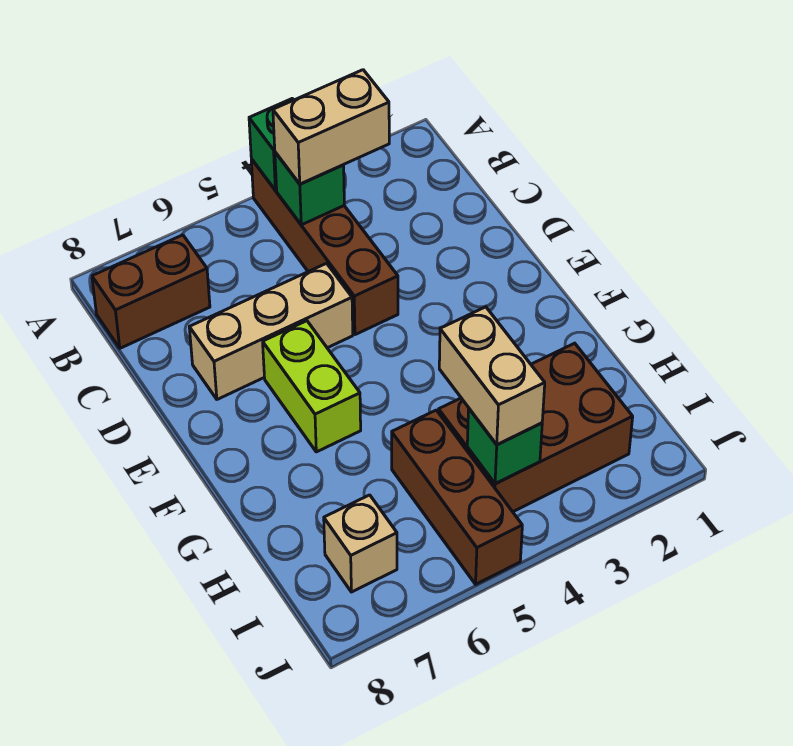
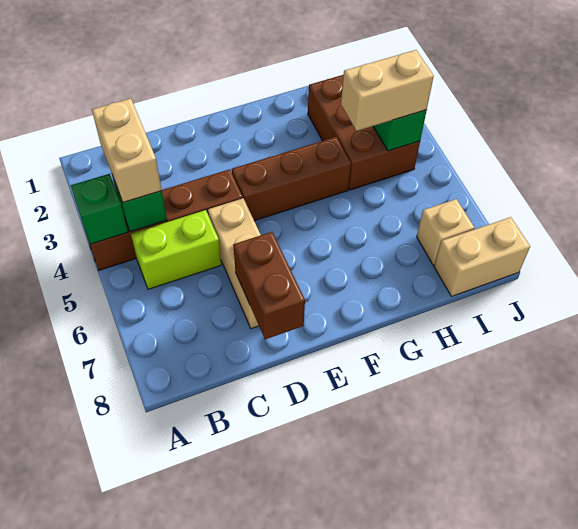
brown 1x2 brick [92,235,210,348] -> brown 1x2 brick moved to [233,232,305,339]
lime 1x2 brick [263,321,361,452] -> lime 1x2 brick moved to [131,210,221,289]
brown 1x3 brick [392,410,522,584] -> brown 1x3 brick moved to [232,137,351,221]
none -> tan 1x2 brick [434,217,530,296]

